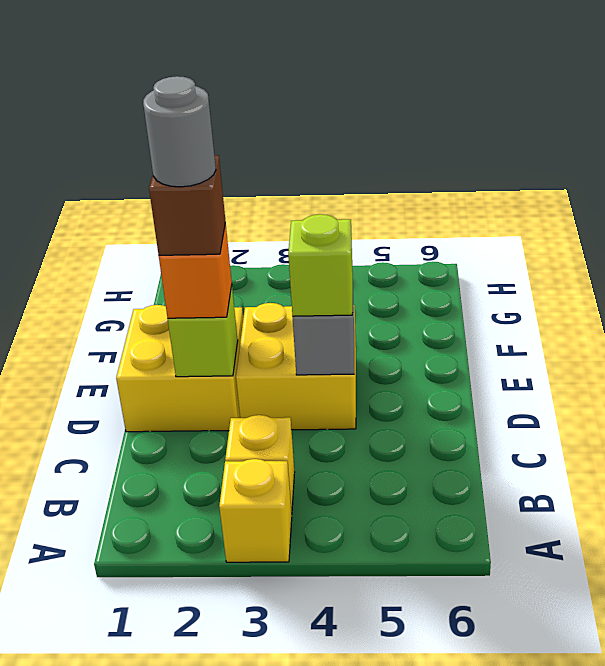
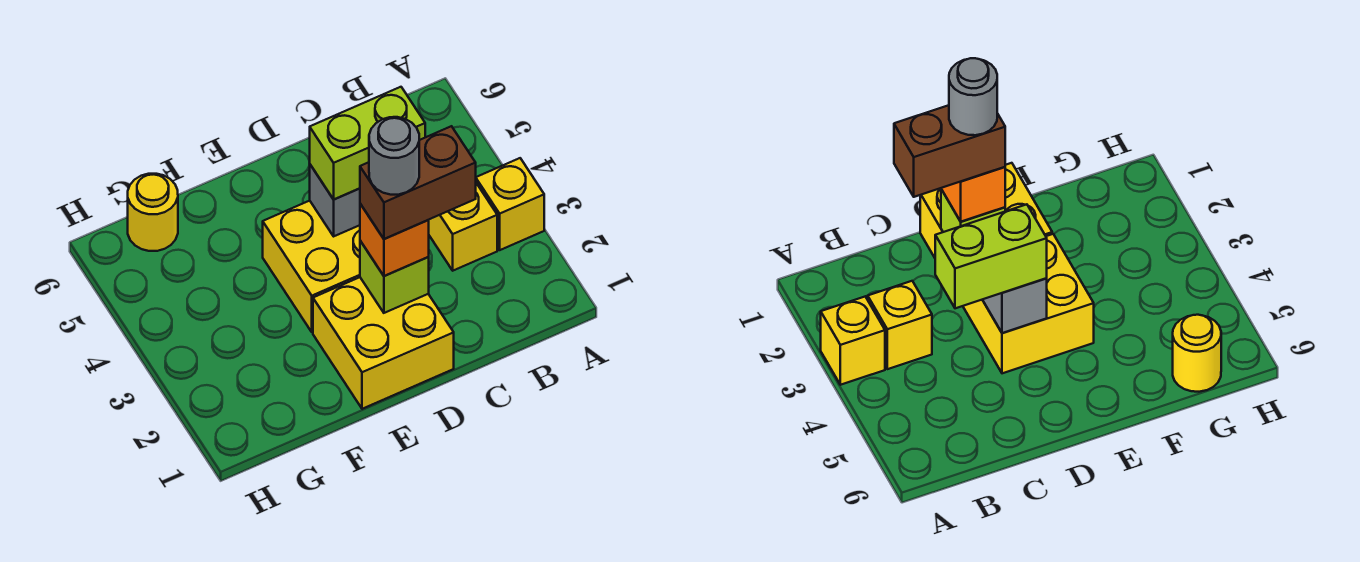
brown 1x1 brick [149,155,226,255] -> brown 1x2 brick [360,126,476,239]
lime 1x1 brick [288,214,353,316] -> lime 1x2 brick [310,87,425,199]
none -> yellow 1x1 round brick [128,174,178,251]

